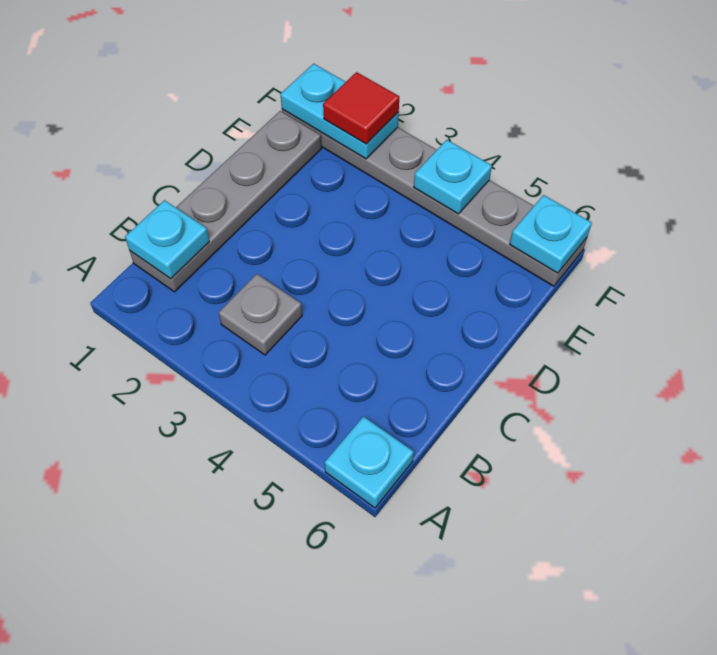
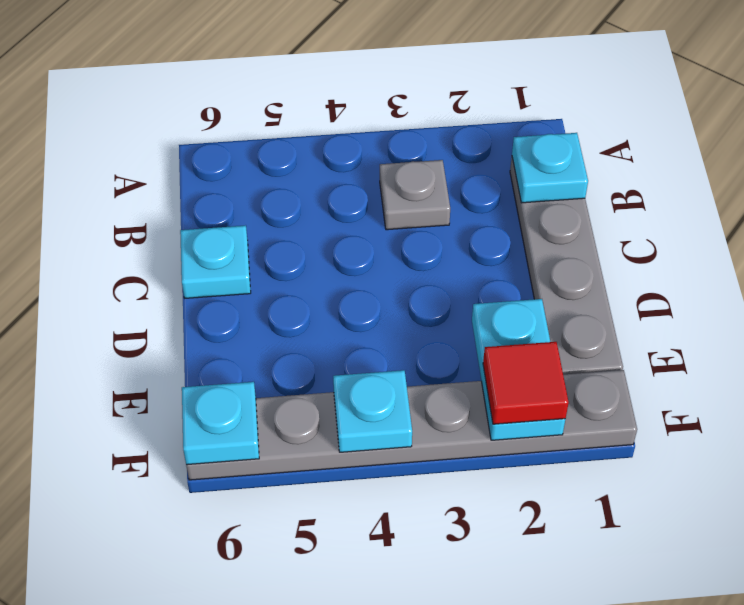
cyan 1x1 plate [325,417,414,508] -> cyan 1x1 plate moved to [180,225,251,298]
cyan 1x2 plate [280,64,399,159] -> cyan 1x2 plate turned to [472,299,565,440]

